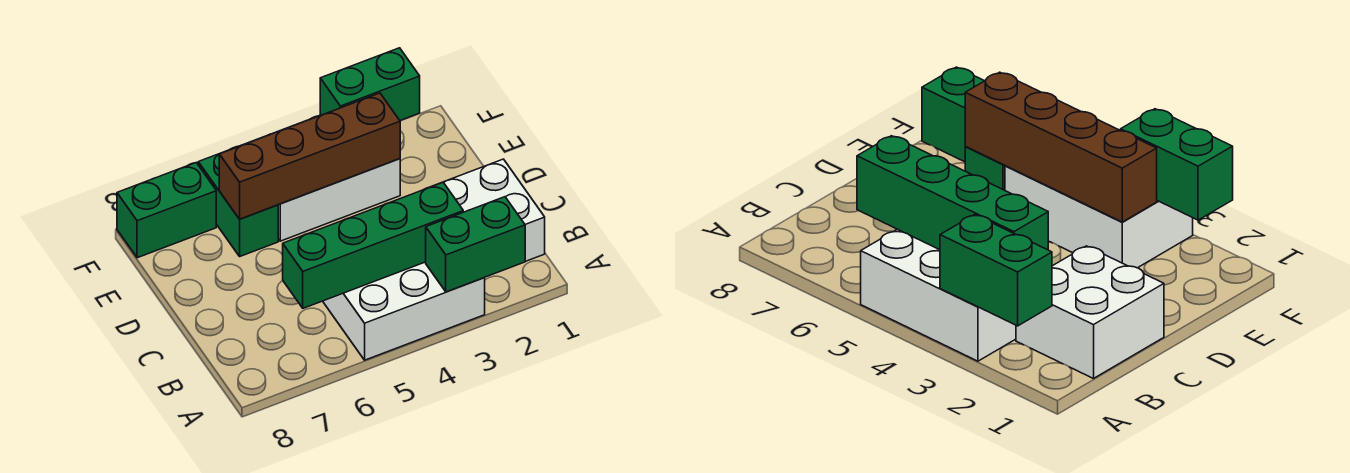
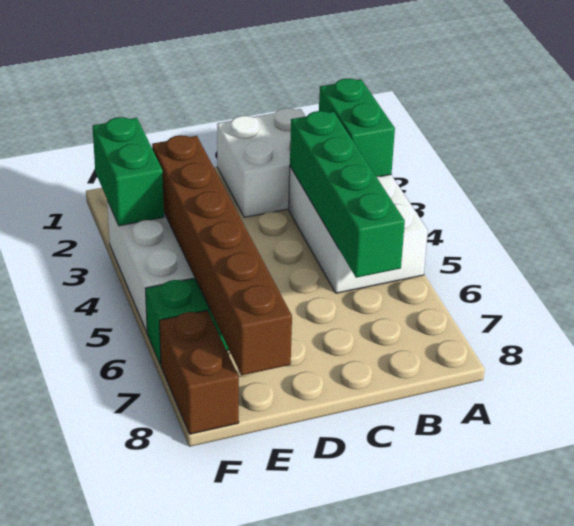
brown 1x4 brick [219,93,400,219] -> brown 1x6 brick [152,135,292,375]
green 1x2 brick [117,163,216,258] -> brown 1x2 brick [159,310,239,434]

